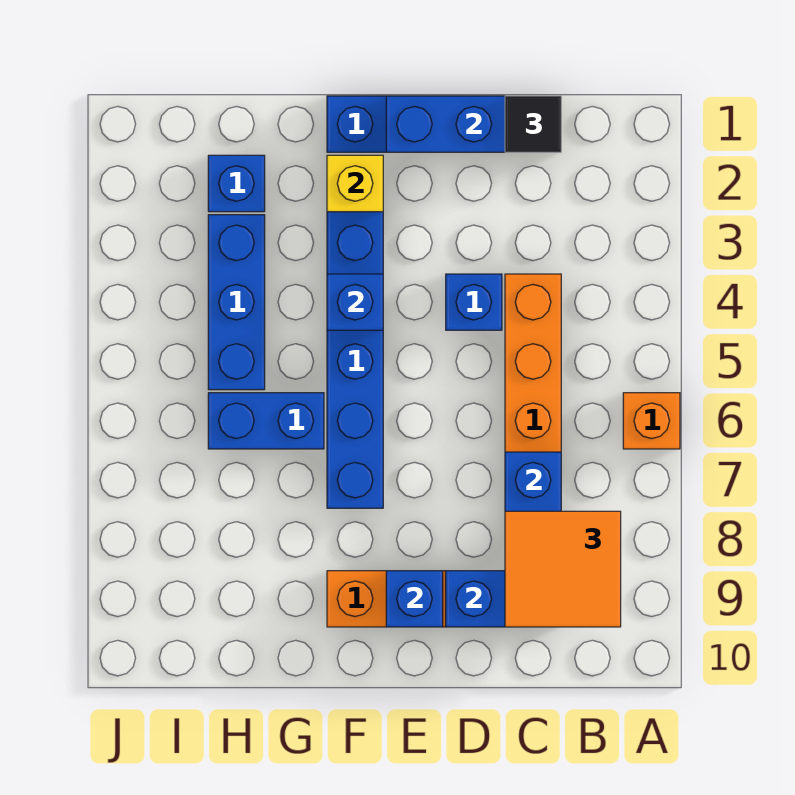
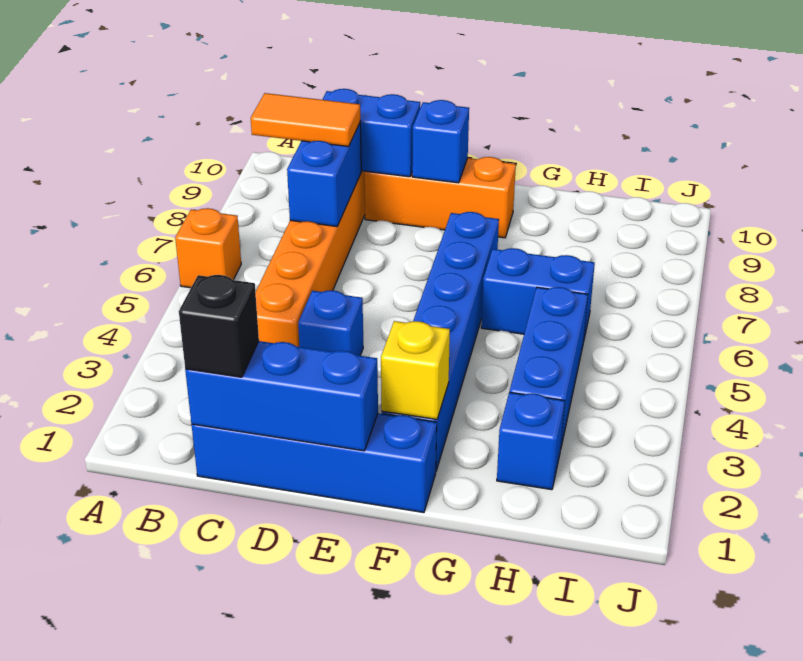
orange 2x2 tile [505,511,621,627] -> orange 1x2 tile [251,93,360,147]
black 1x1 tile [505,96,561,152] -> black 1x1 brick [179,275,259,377]
blue 1x1 brick [327,274,383,330] -> none

